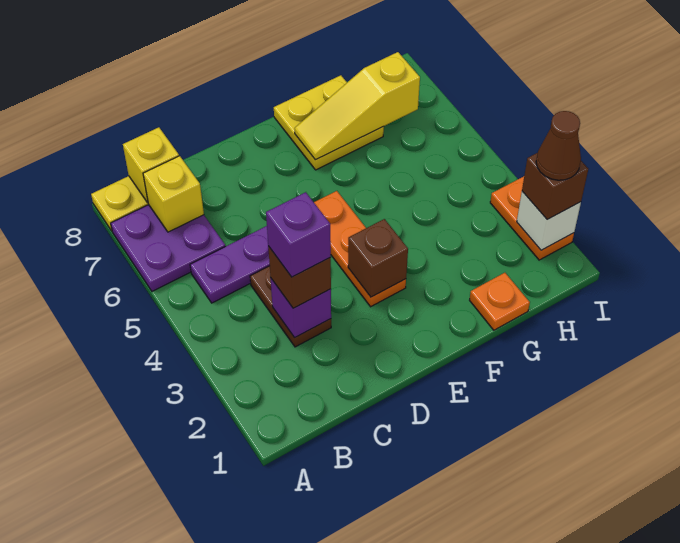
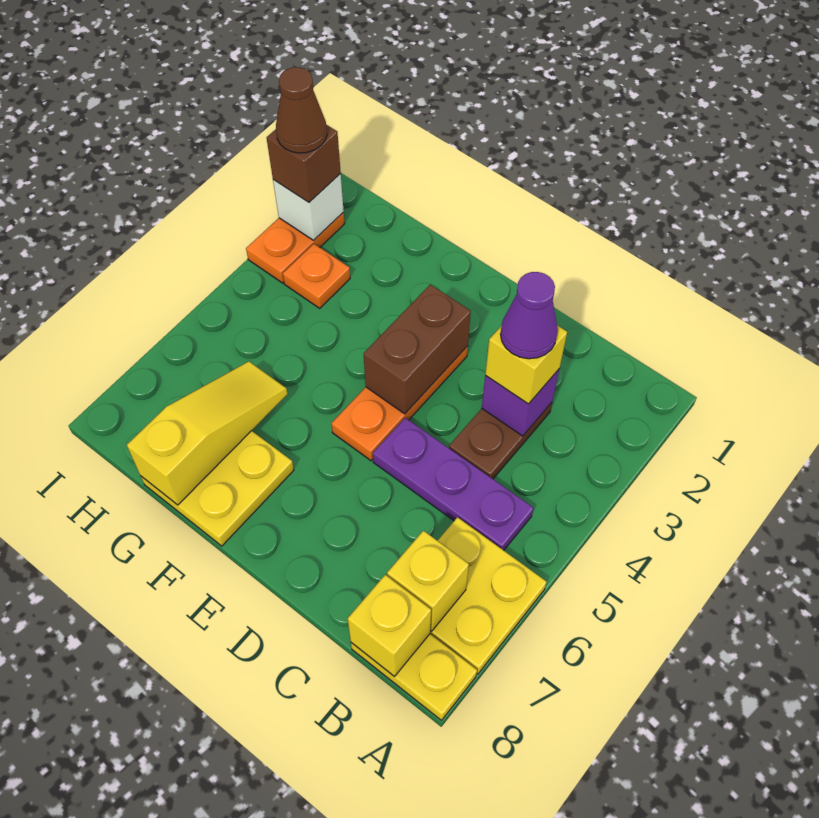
purple 2x2 plate [111,205,225,291] -> yellow 2x2 plate [430,517,547,674]
brown 1x1 brick [268,246,331,308] -> yellow 1x1 brick [485,325,567,404]
purple 1x1 brick [266,192,331,277] -> purple 1x1 cone [501,272,558,359]
brown 1x1 brick [348,219,408,297] -> brown 1x2 brick [364,285,471,414]
yellow 1x3 slope [295,52,420,160] -> yellow 1x3 slope turned to [127,361,287,505]
orange 1x1 plate [470,273,530,330] -> orange 1x1 plate moved to [283,244,350,308]

